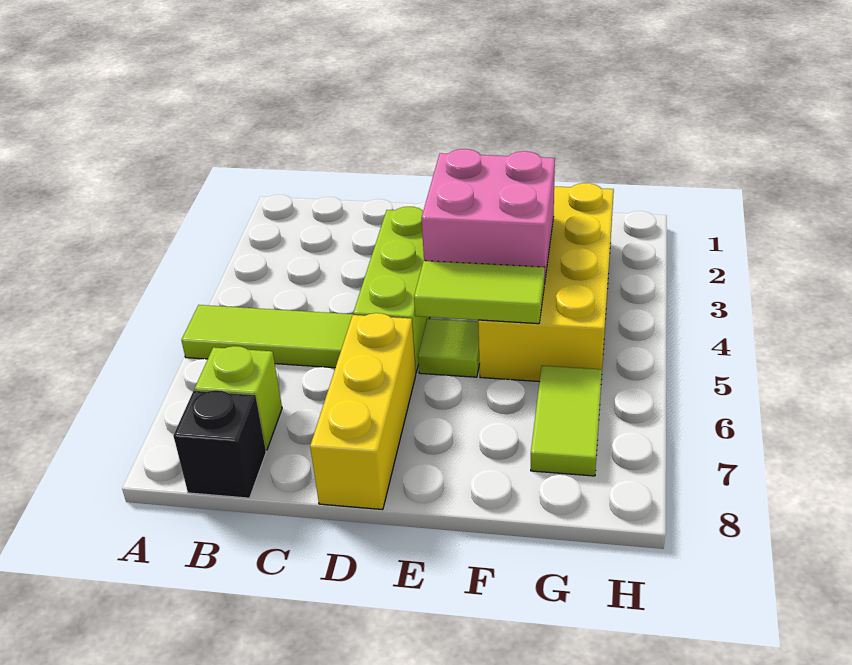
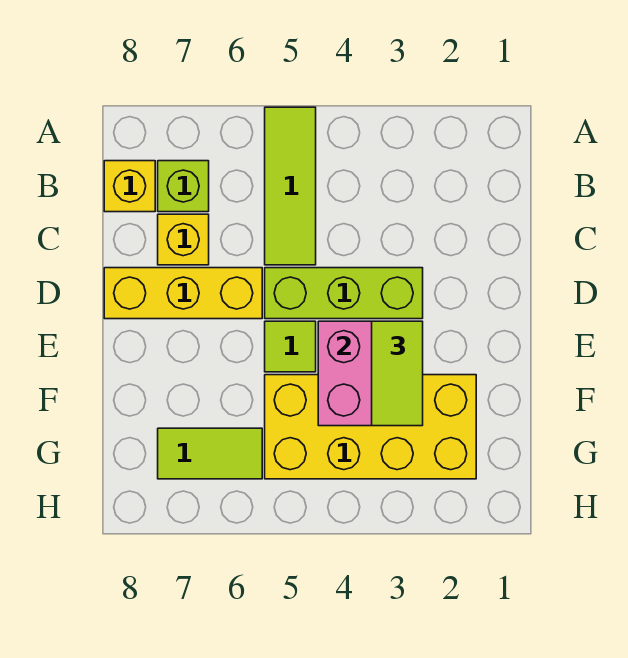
black 1x1 brick [173,390,266,498] -> yellow 1x1 brick [104,161,155,212]
none -> yellow 1x1 brick [158,214,209,265]
lime 1x2 tile [414,261,545,324] -> lime 1x2 tile moved to [372,321,423,426]

